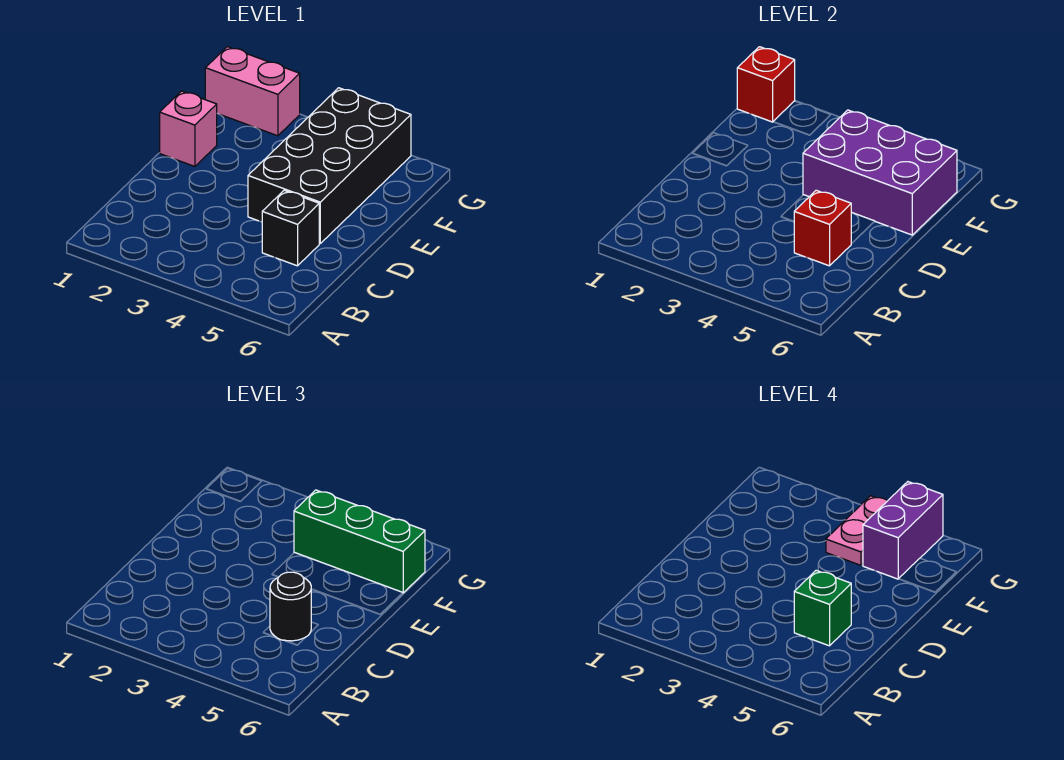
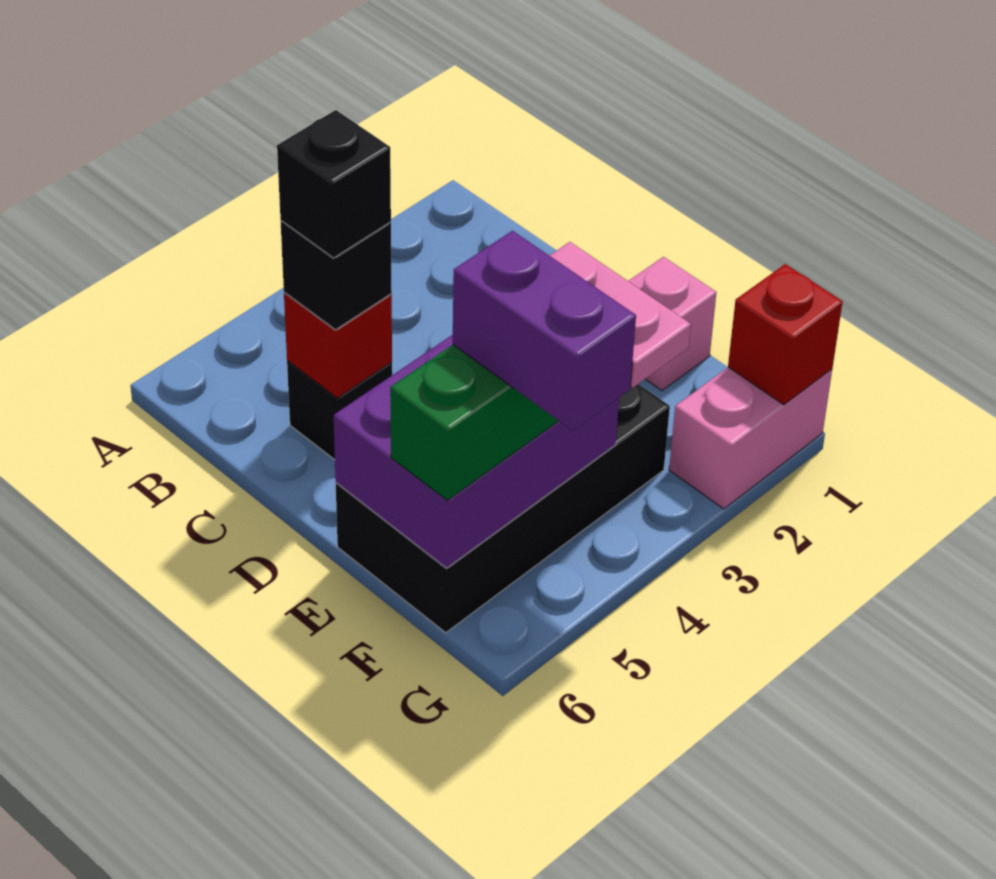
black 1x1 round brick [270,572,311,641] -> black 1x1 brick [281,221,392,330]
green 1x1 brick [794,570,851,646] -> black 1x1 brick [277,110,391,258]
black 2x4 brick [248,88,411,243] -> black 2x4 brick turned to [336,384,670,633]

